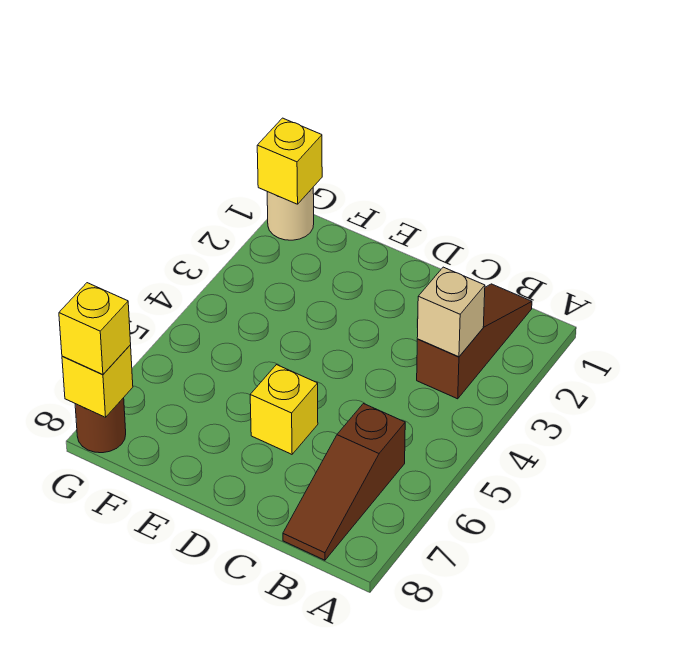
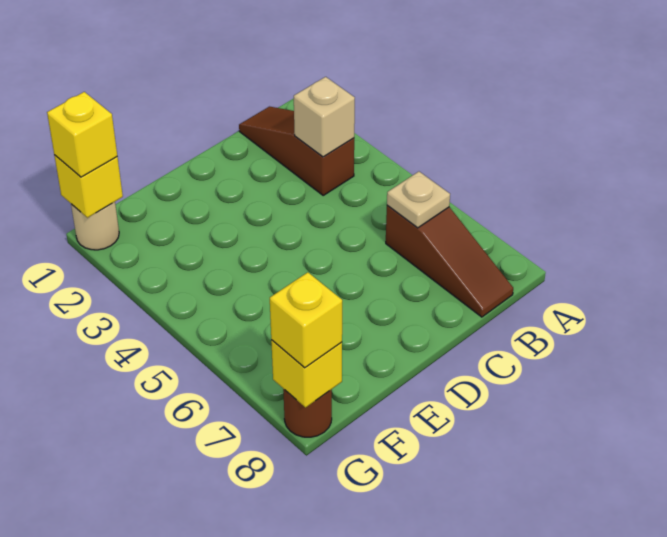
none -> tan 1x1 plate [387,172,450,228]
yellow 1x1 brick [250,365,318,454] -> yellow 1x1 brick moved to [47,92,117,177]

